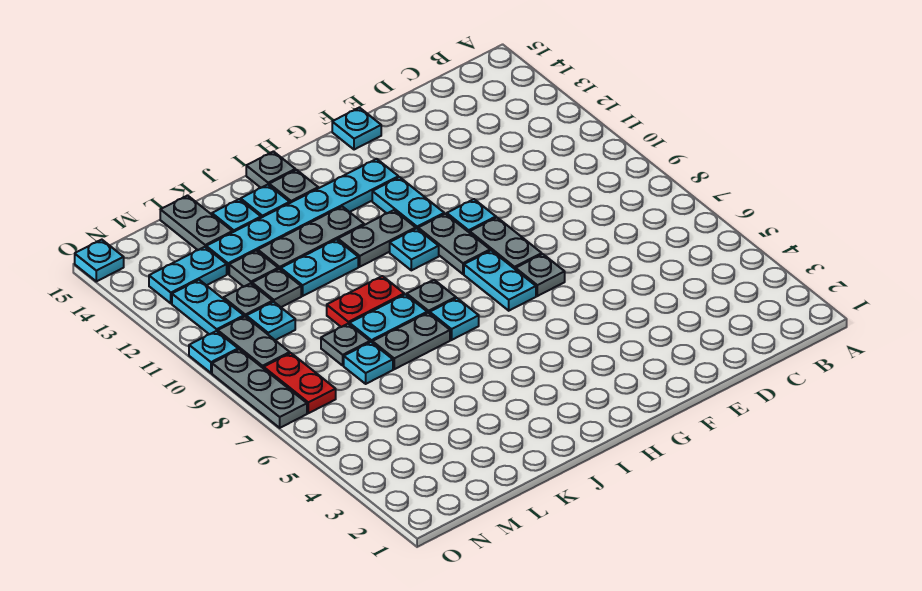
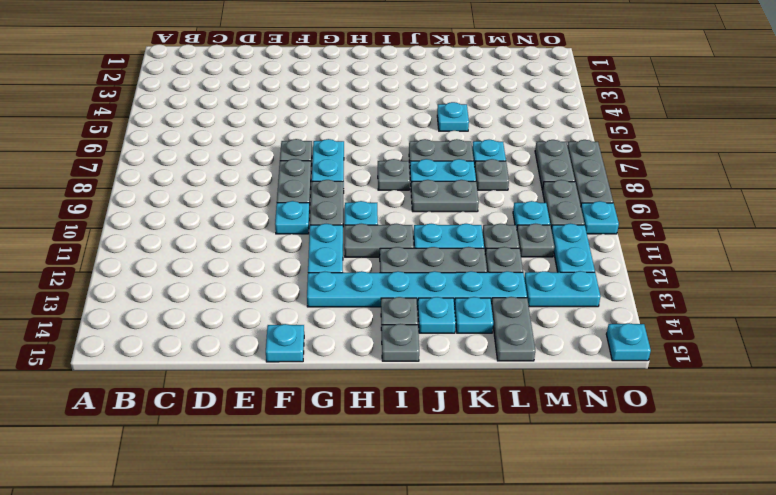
cyan 1x1 plate [430,298,479,340] -> cyan 1x1 plate moved to [437,102,469,131]
red 1x2 plate [327,276,405,327] -> grey 1x2 plate [411,180,479,212]
red 1x2 plate [264,353,336,413] -> grey 1x2 plate [535,140,575,190]

